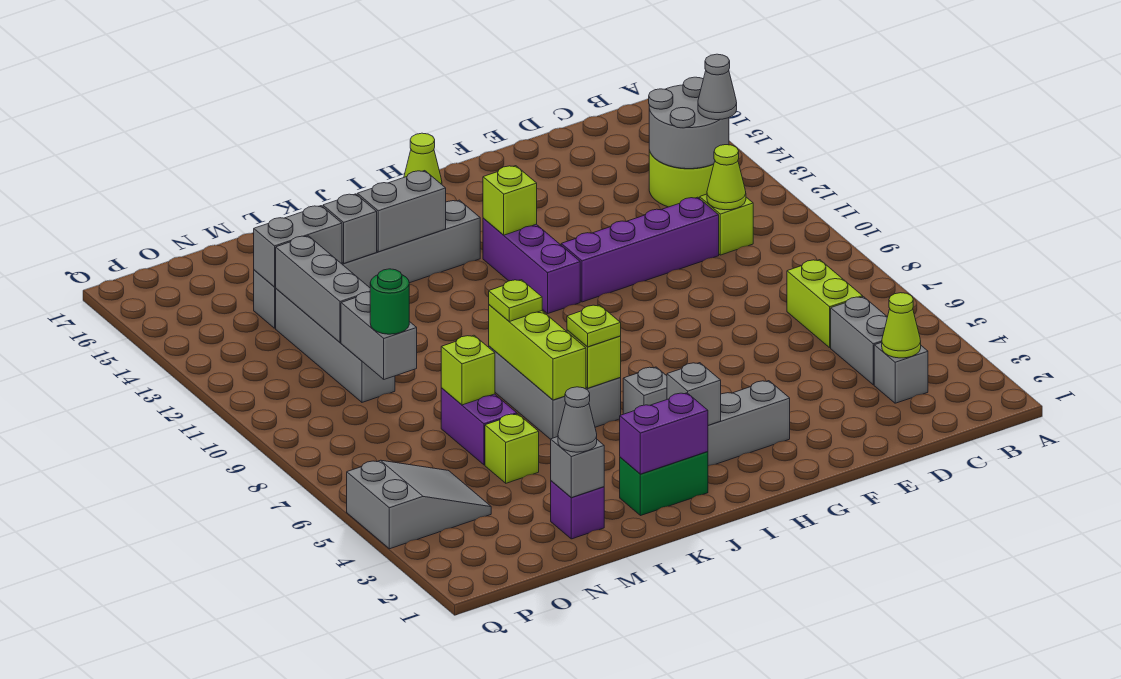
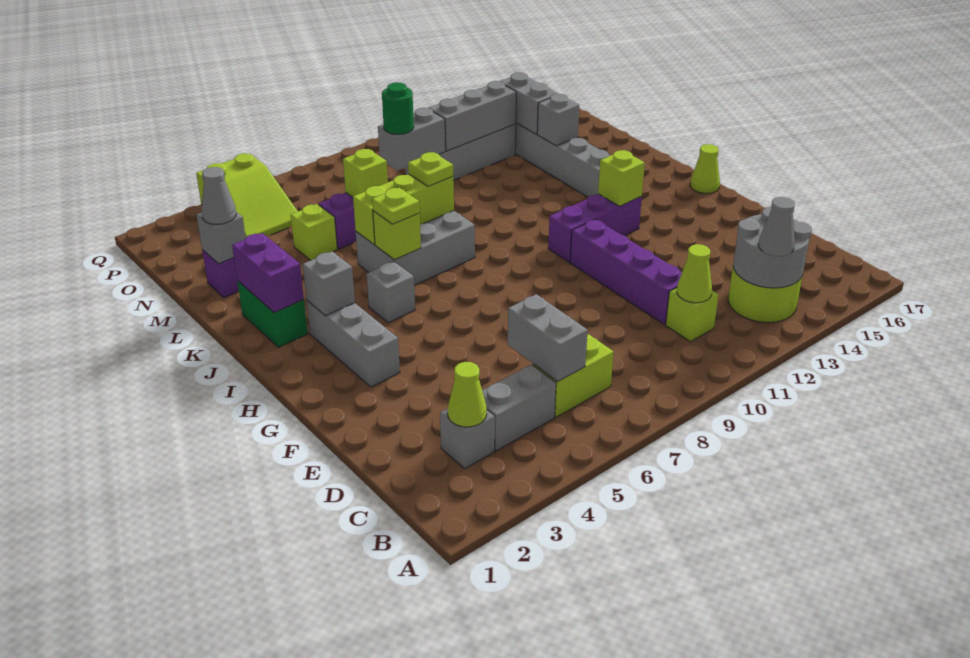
grey 1x2 brick [357,171,446,252] -> grey 1x2 brick moved to [508,294,588,381]
grey 2x3 slope [347,460,491,549] -> lime 2x3 slope [196,153,298,237]

